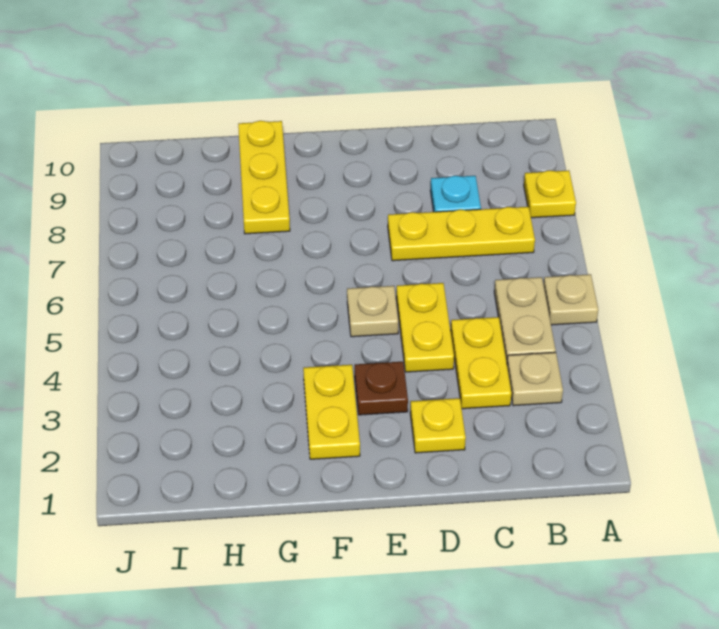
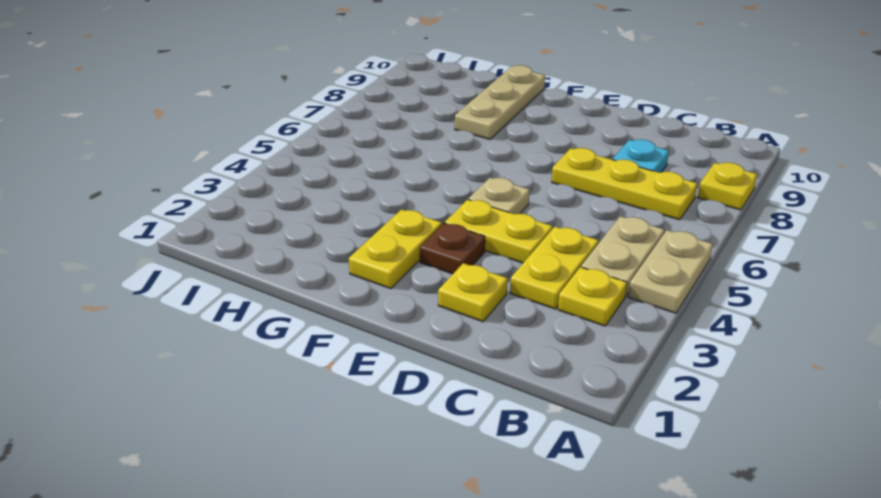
tan 1x1 plate [544,274,598,325] -> tan 1x2 plate [628,230,713,313]
tan 1x1 plate [507,352,563,406] -> yellow 1x1 plate [558,267,627,326]
yellow 1x2 plate [396,283,454,372] -> yellow 1x2 plate turned to [445,200,552,263]
yellow 1x3 plate [238,121,290,234] -> tan 1x3 plate [455,65,545,139]

